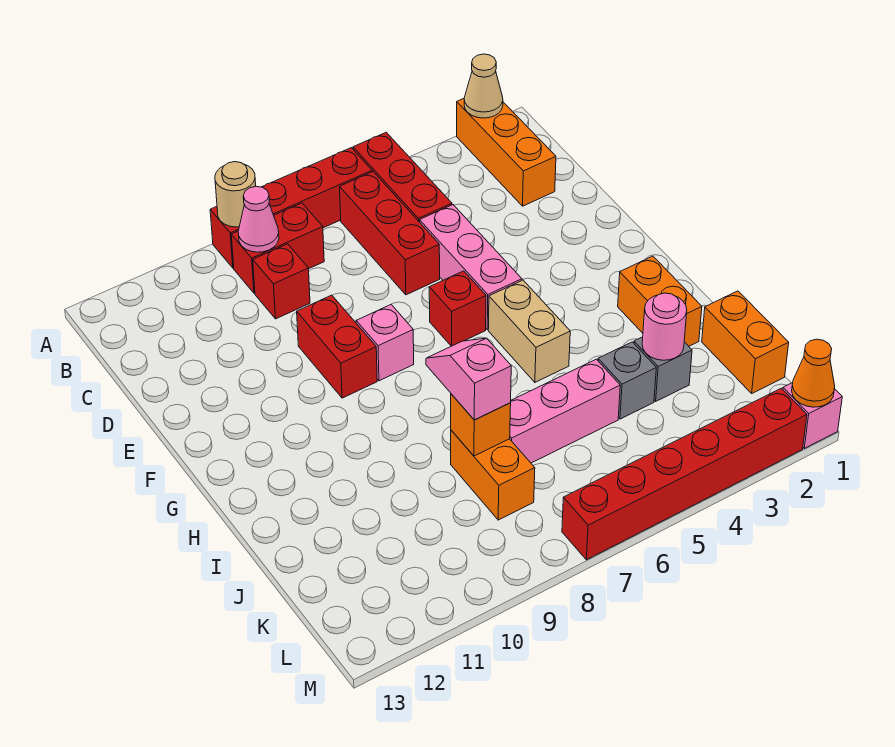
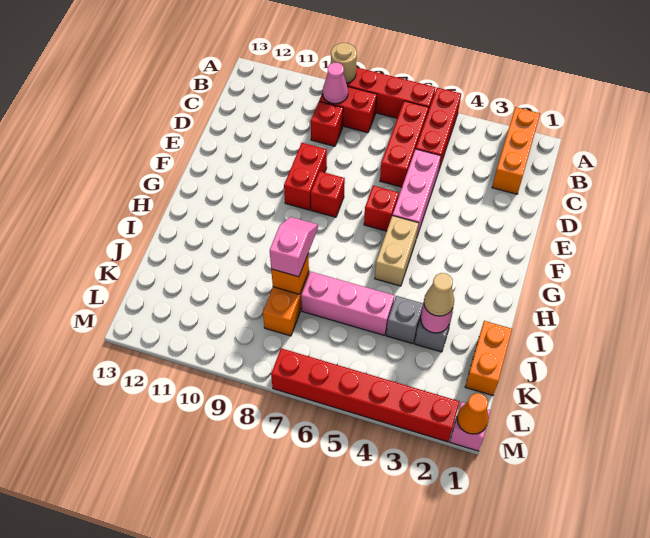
tan 1x1 cone [464,54,503,118] -> tan 1x1 cone moved to [424,273,454,316]
pink 1x1 brick [356,305,414,381] -> red 1x1 brick [311,171,345,217]
orange 1x2 brick [618,256,702,346] -> none

